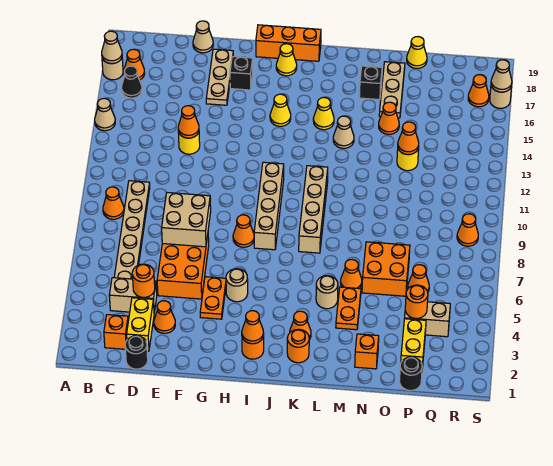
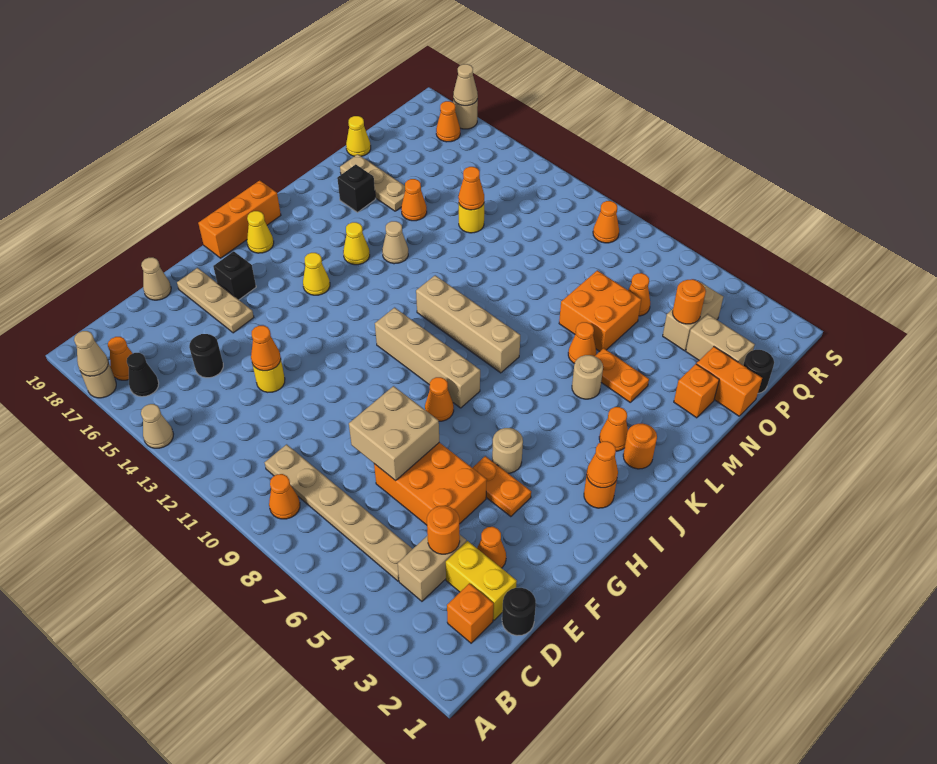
none -> black 1x1 round brick [189,334,223,378]
none -> orange 1x2 brick [697,347,762,416]
yellow 1x2 brick [401,319,426,368] -> tan 1x2 brick [686,314,755,365]

